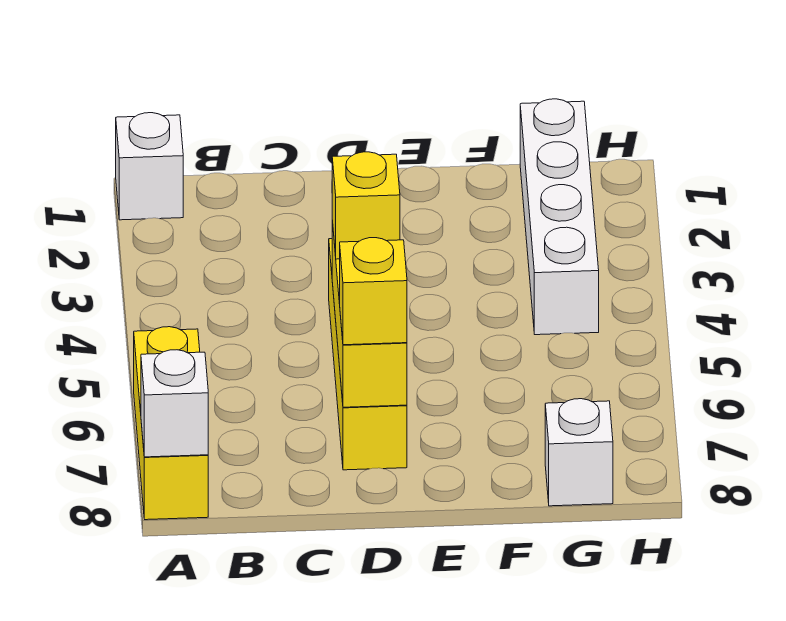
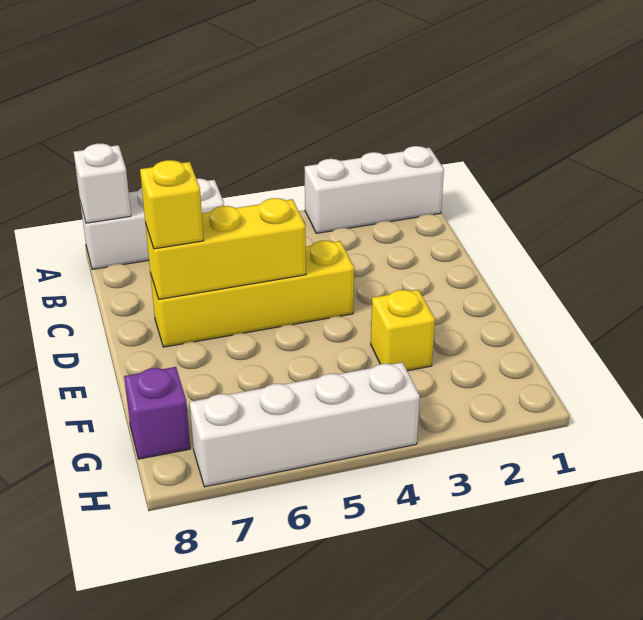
white 1x1 brick [116,113,183,220] -> white 1x3 brick [305,146,444,233]
yellow 1x3 brick [134,327,208,520] -> white 1x3 brick [80,178,224,269]
yellow 1x1 brick [332,152,400,259] -> yellow 1x1 brick moved to [371,290,435,371]
white 1x4 brick [520,99,599,335] -> white 1x4 brick moved to [190,362,420,487]
white 1x1 brick [545,399,613,506] -> purple 1x1 brick [124,367,190,459]

